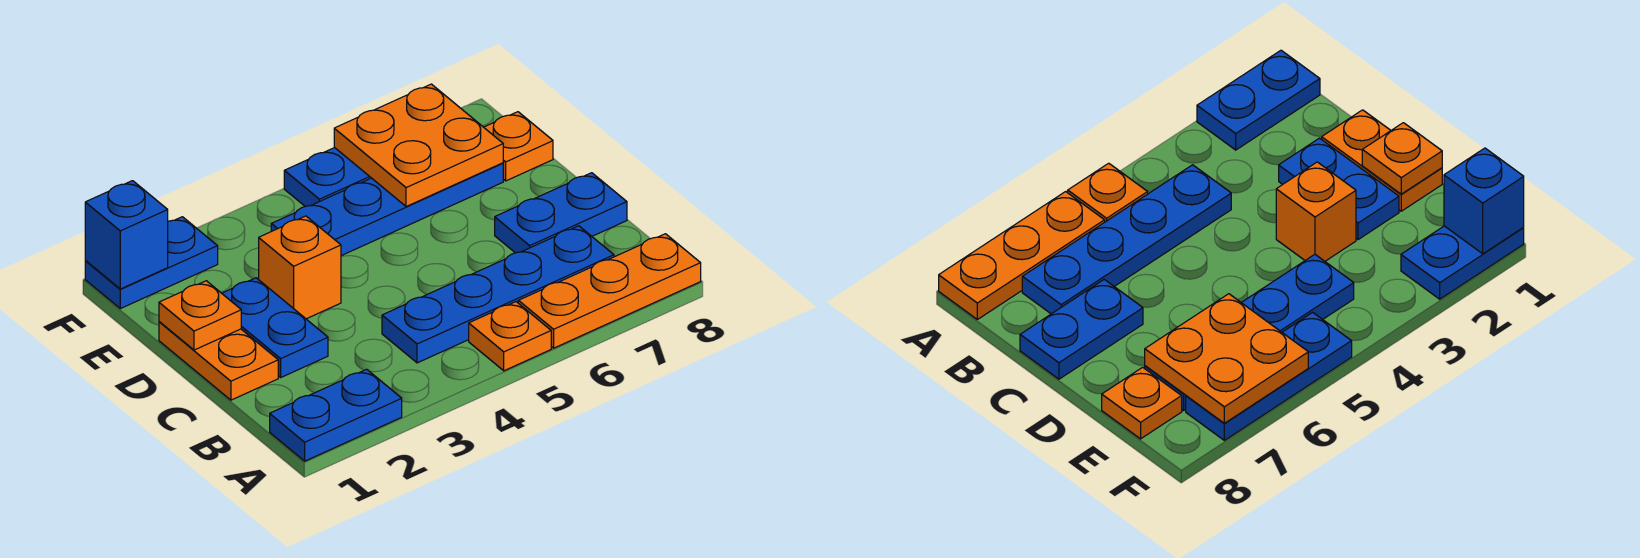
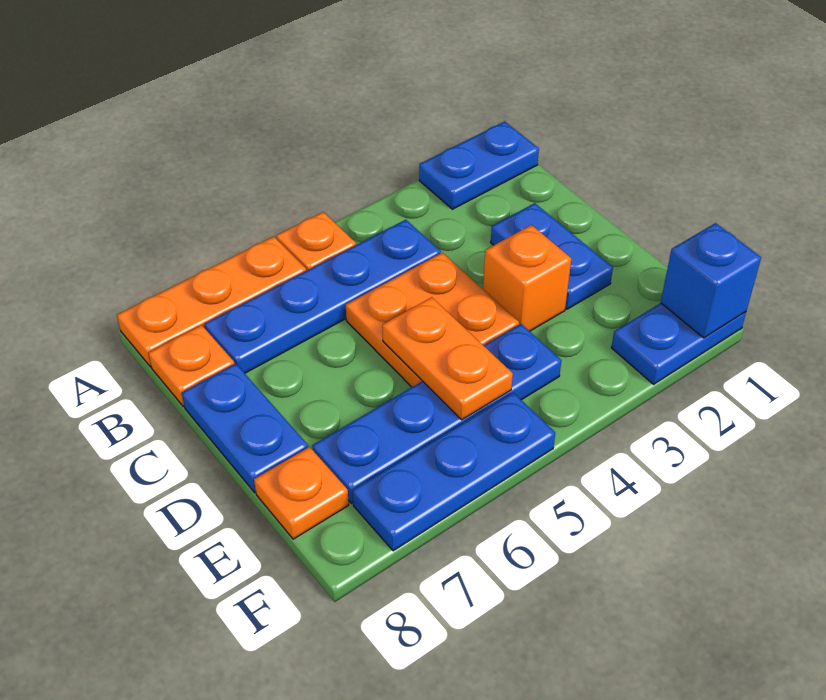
orange 1x2 plate [159,322,278,400] -> orange 1x2 plate moved to [382,297,513,420]
blue 1x2 plate [495,173,627,253] -> blue 1x2 plate turned to [182,364,308,492]
orange 1x1 plate [159,281,241,350] -> orange 1x1 plate moved to [149,325,234,407]
orange 2x2 plate [334,84,503,207] -> orange 2x2 plate moved to [346,253,519,387]

